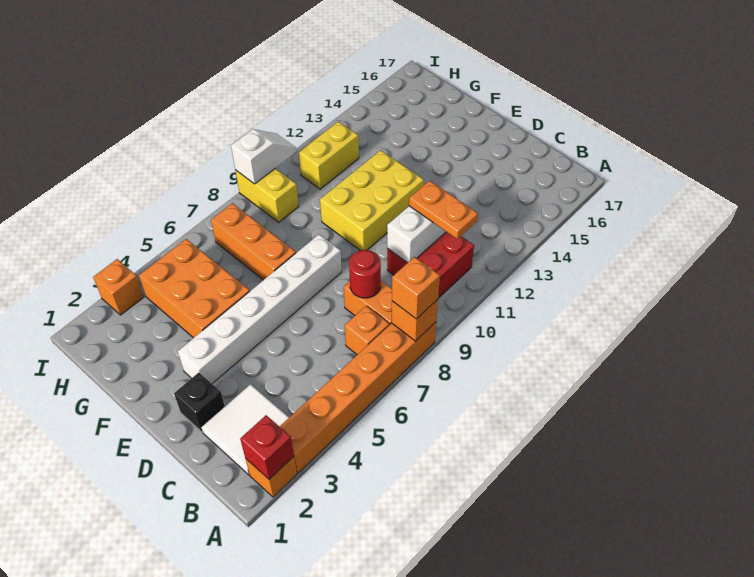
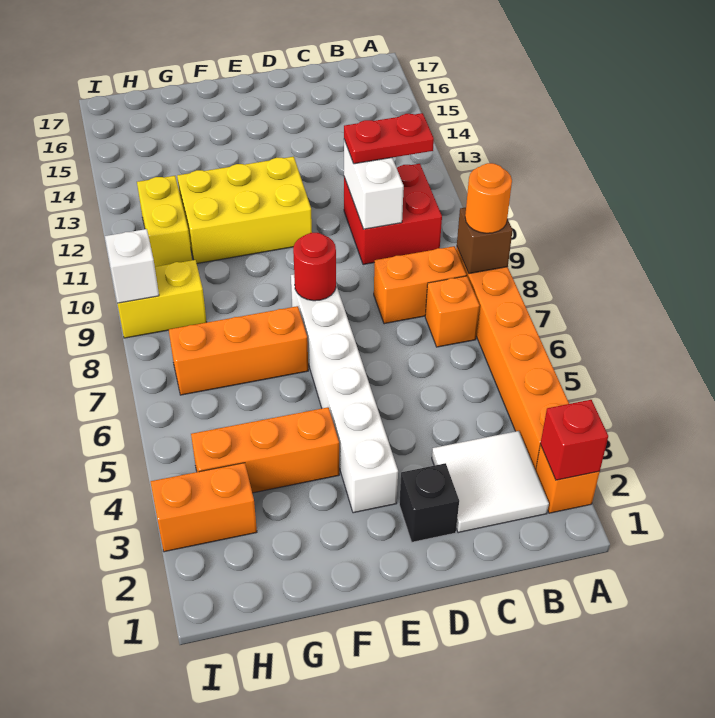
orange 1x1 brick [392,299,438,341] -> brown 1x1 brick [457,208,513,274]
orange 1x1 brick [392,257,440,319] -> orange 1x1 round brick [465,163,512,233]
orange 1x2 plate [409,181,478,239] -> red 1x2 plate [344,113,434,164]
red 1x1 round brick [349,250,381,298] -> red 1x1 round brick moved to [293,233,336,301]
yellow 2x3 brick [320,150,424,251] -> yellow 2x3 brick turned to [177,157,312,263]
orange 2x3 brick [139,239,250,338] -> orange 1x3 brick [191,407,339,493]
orange 1x1 brick [93,259,144,315] -> orange 1x2 brick [151,463,257,552]

